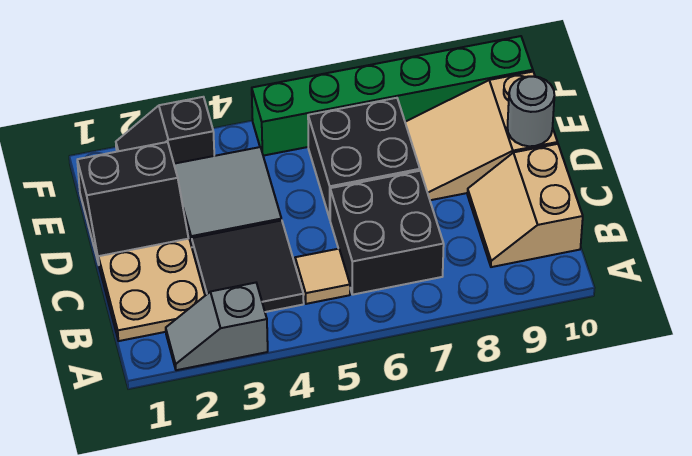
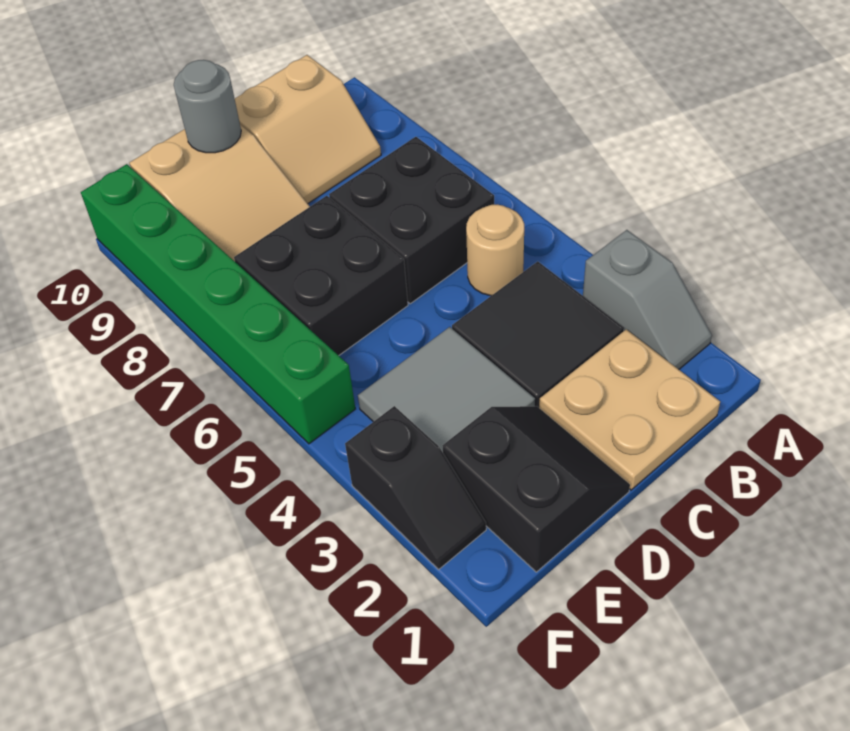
tan 1x1 tile [295,249,350,304] -> tan 1x1 round brick [466,205,524,296]

